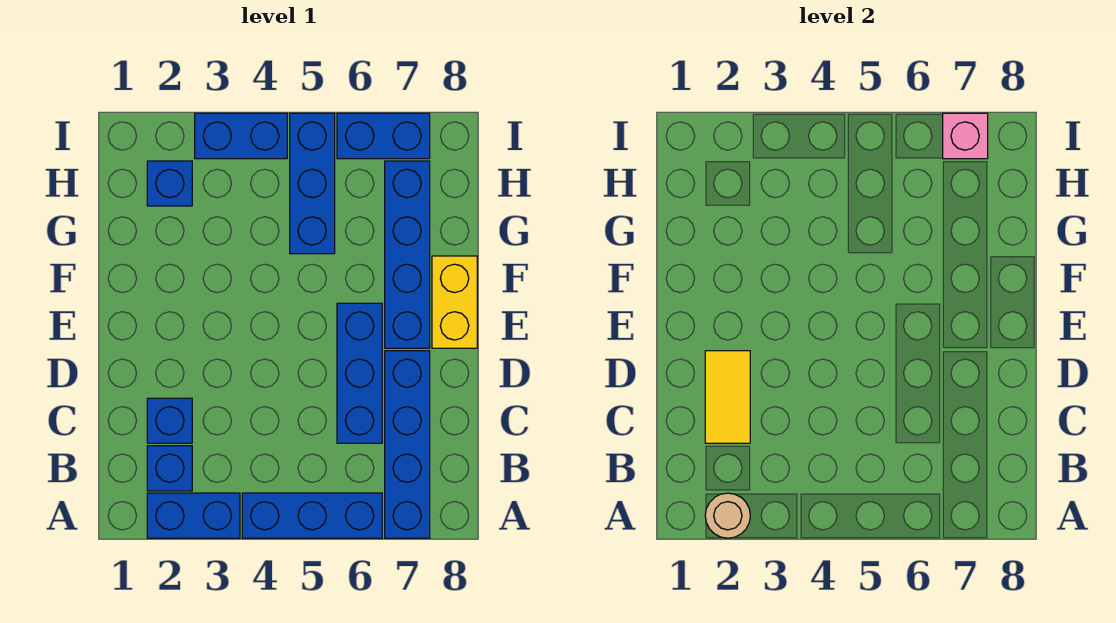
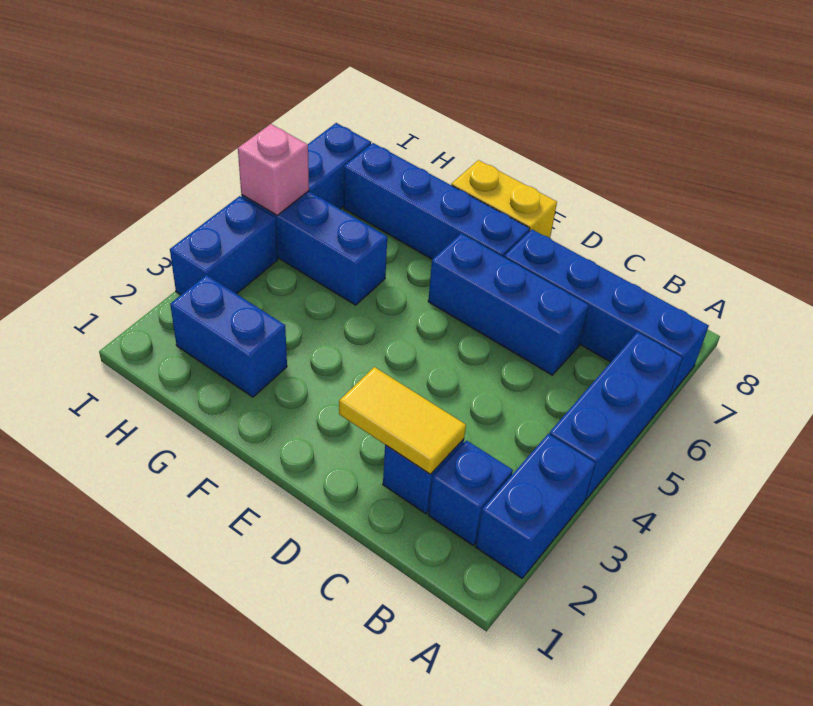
tan 1x1 round brick [705,493,750,538] -> none
blue 1x1 brick [147,161,192,206] -> blue 1x2 brick [170,275,287,397]
pink 1x1 brick [943,113,988,159] -> pink 1x1 brick moved to [238,124,309,215]

